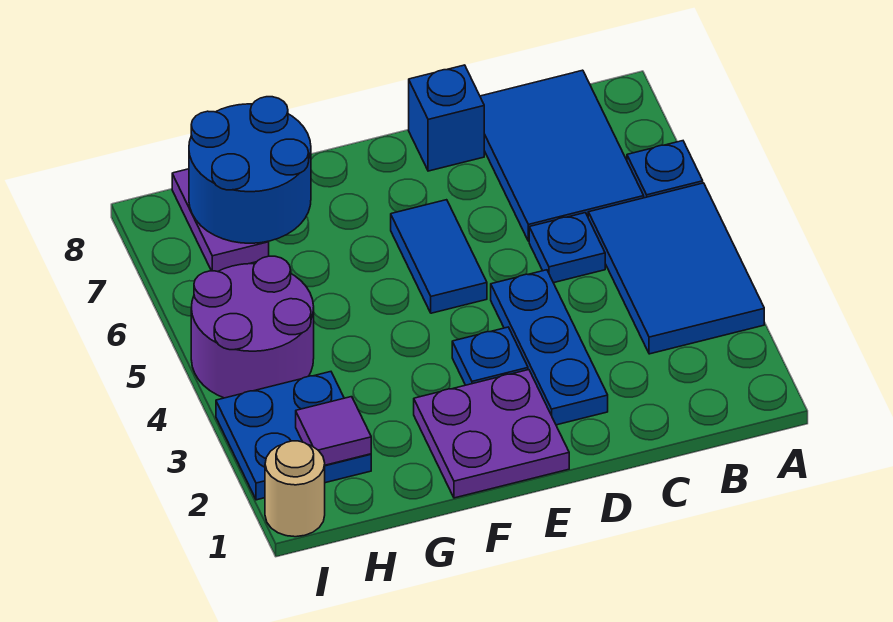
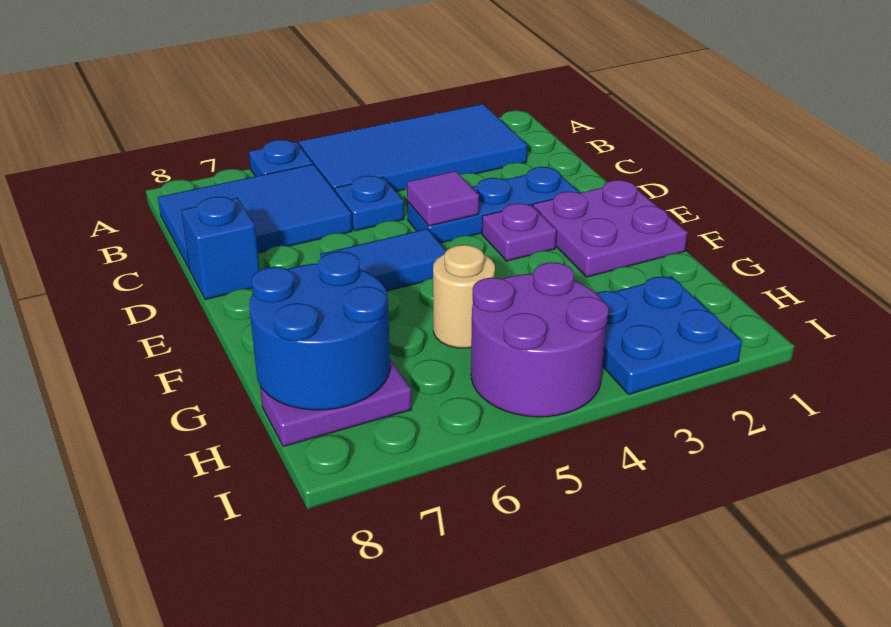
blue 2x3 tile [588,183,764,354] -> blue 2x4 tile [299,104,527,191]
blue 1x1 plate [452,327,528,385] -> purple 1x1 plate [482,203,556,261]
purple 1x1 tile [296,397,371,465] -> purple 1x1 tile moved to [407,171,479,226]
tan 1x1 round brick [265,441,325,537] -> tan 1x1 round brick moved to [433,245,495,348]

